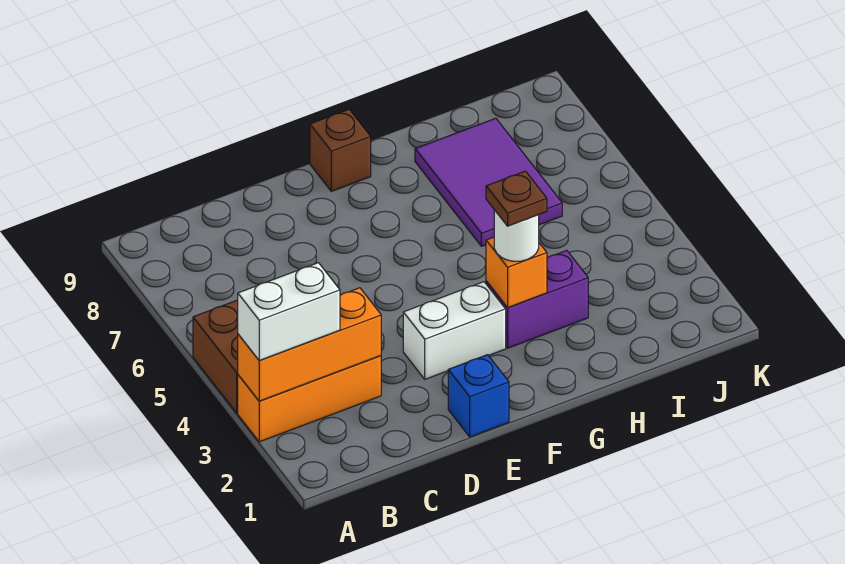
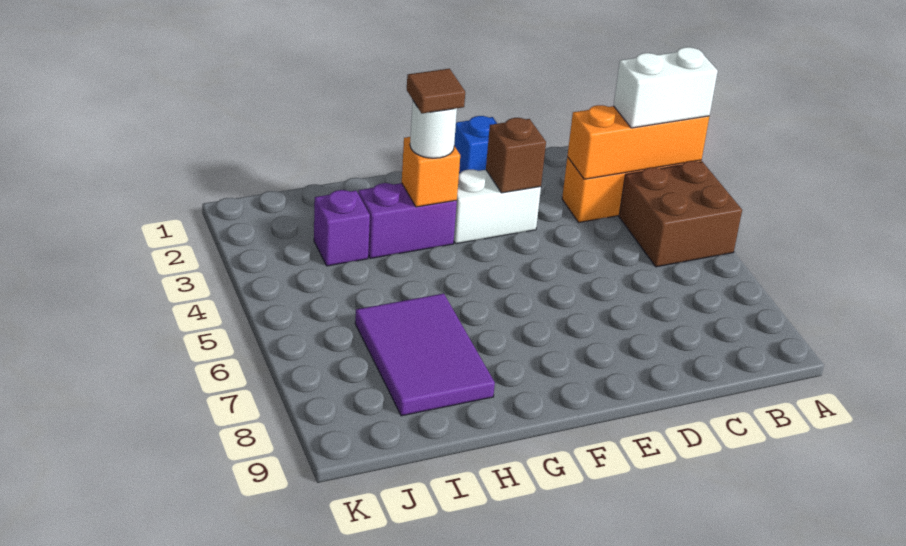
brown 1x1 brick [310,109,371,191] -> brown 1x1 brick moved to [486,118,546,193]
brown 1x1 plate [486,171,547,226] -> brown 1x1 tile [407,69,465,113]
none -> purple 1x1 brick [314,190,370,266]

